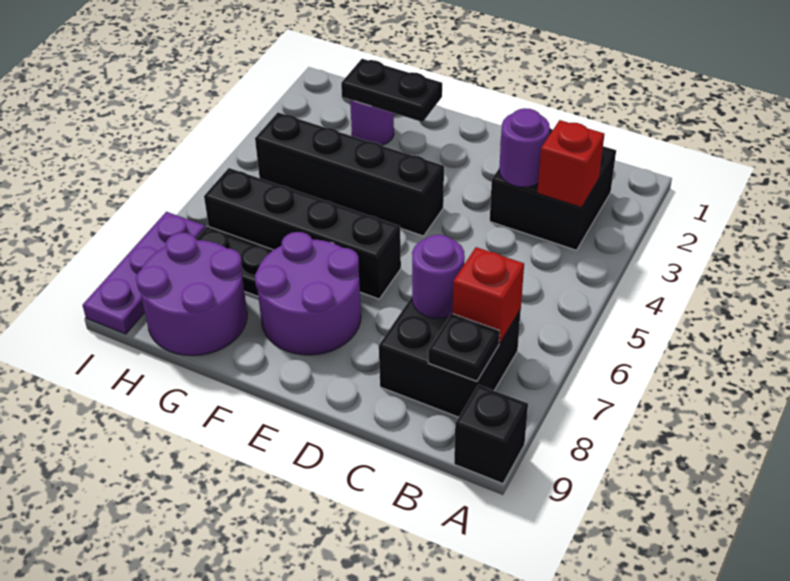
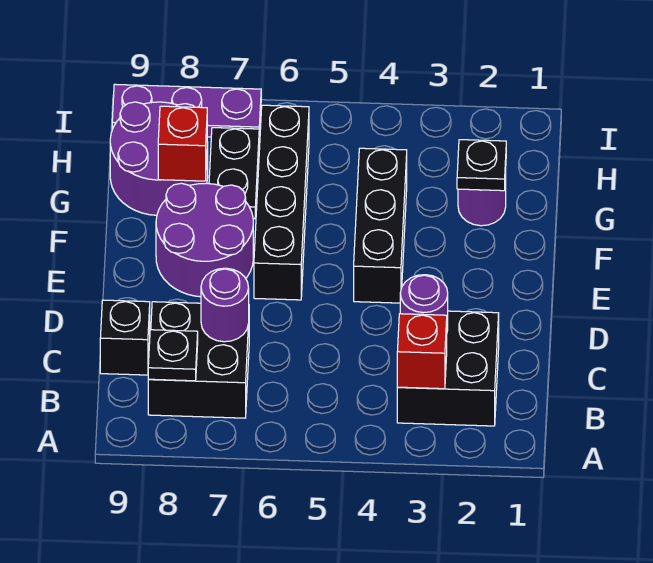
black 1x1 brick [454,385,528,484] -> black 1x1 brick moved to [100,300,150,375]
red 1x1 brick [453,247,524,343] -> red 1x1 brick moved to [158,106,207,181]
black 1x4 brick [255,113,444,236] -> black 1x3 brick [354,148,407,303]
black 1x2 plate [341,59,442,122] -> black 1x1 plate [457,140,506,191]

